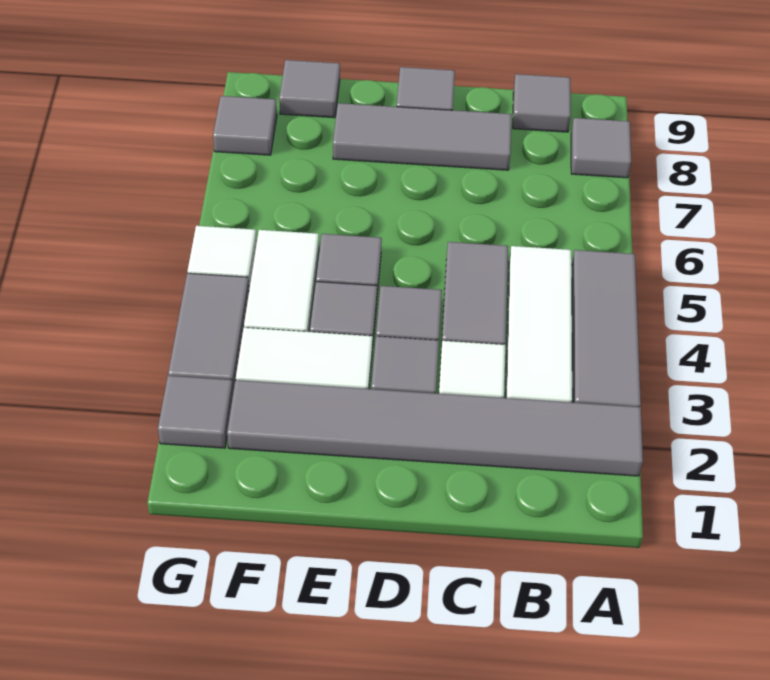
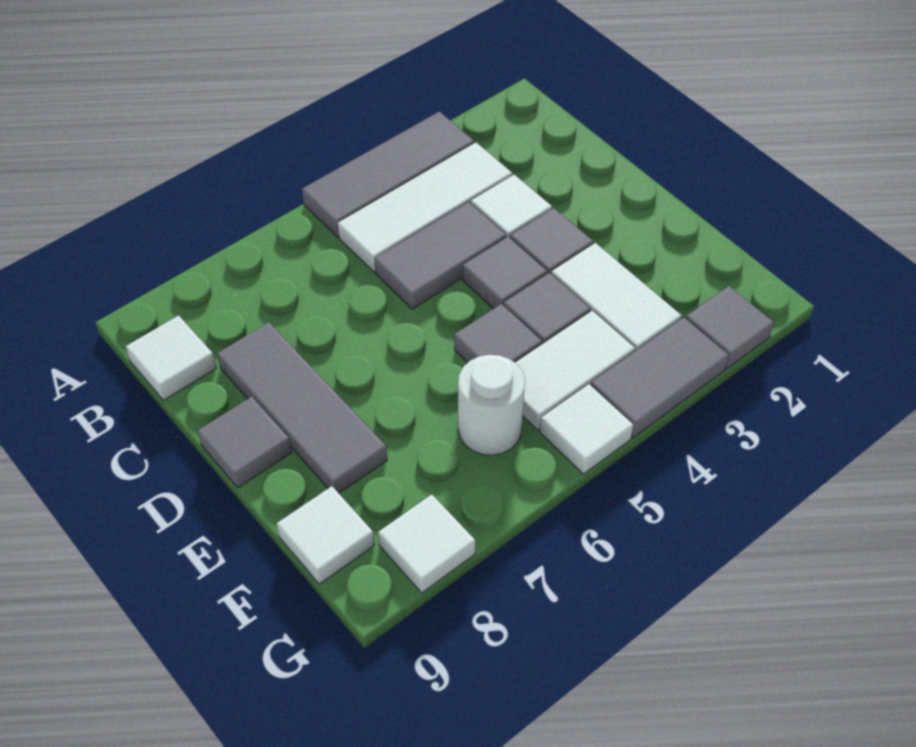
grey 1x6 tile [227,380,643,476] -> none
grey 1x1 tile [571,118,631,178] -> none
grey 1x1 tile [513,74,571,132] -> white 1x1 tile [126,315,216,400]
none -> white 1x1 round brick [458,355,525,455]
grey 1x1 tile [279,60,340,118] -> white 1x1 tile [276,486,374,584]
grey 1x1 tile [213,96,277,155] -> white 1x1 tile [378,494,475,593]

